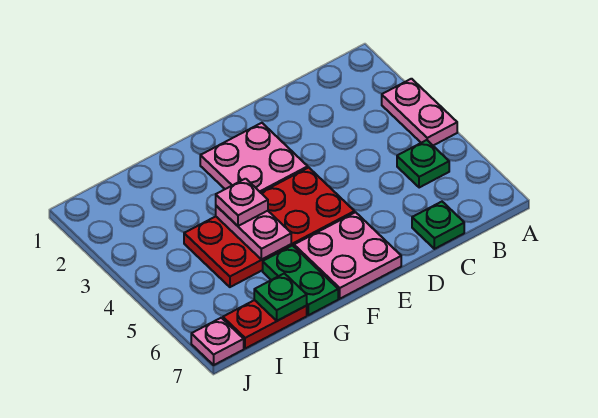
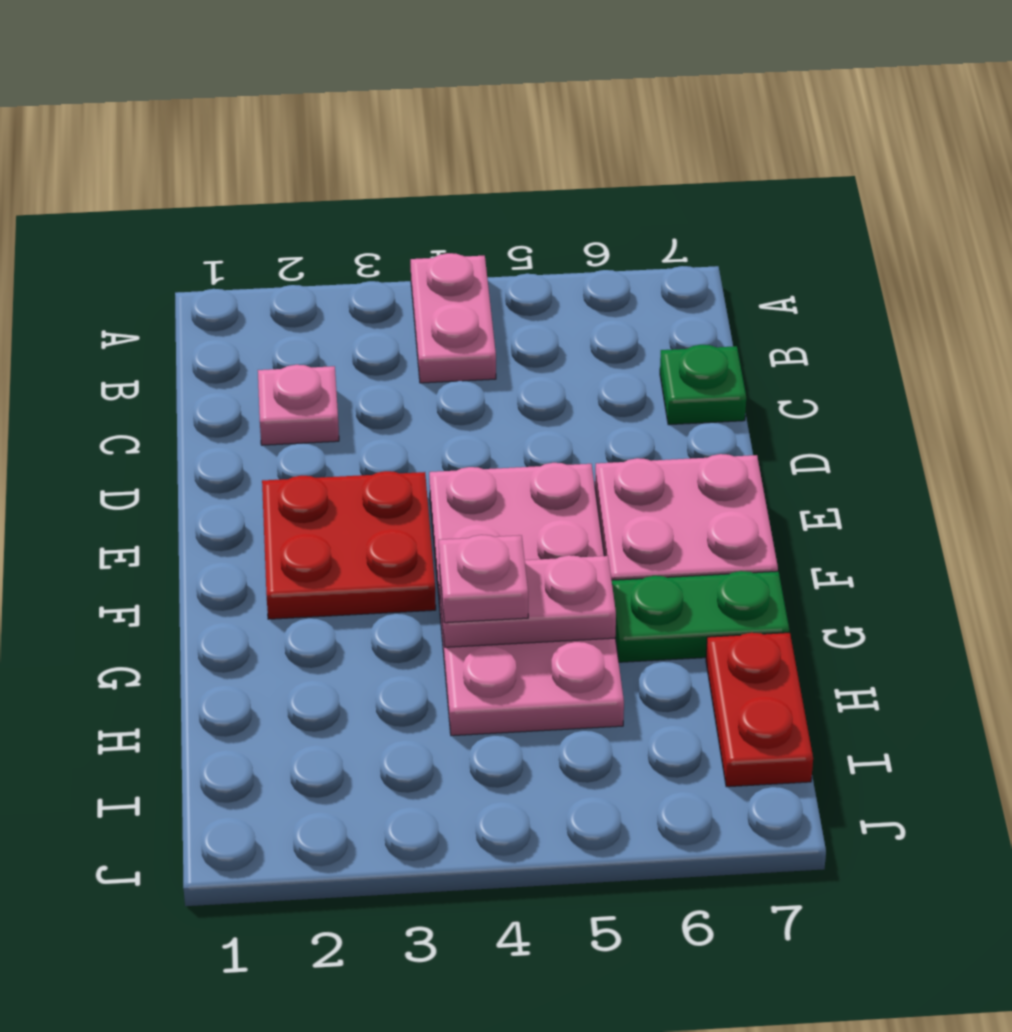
pink 1x2 plate [382,79,457,145] -> pink 1x2 plate turned to [411,253,496,383]
green 1x1 plate [397,140,449,188] -> none
pink 2x2 plate [200,123,308,193] -> red 2x2 plate [262,471,436,619]
red 2x4 plate [184,168,355,287] -> pink 2x4 plate [429,463,624,736]
green 1x1 plate [254,273,307,321] -> none
pink 1x1 plate [191,318,244,365] -> pink 1x1 plate moved to [258,365,339,445]

